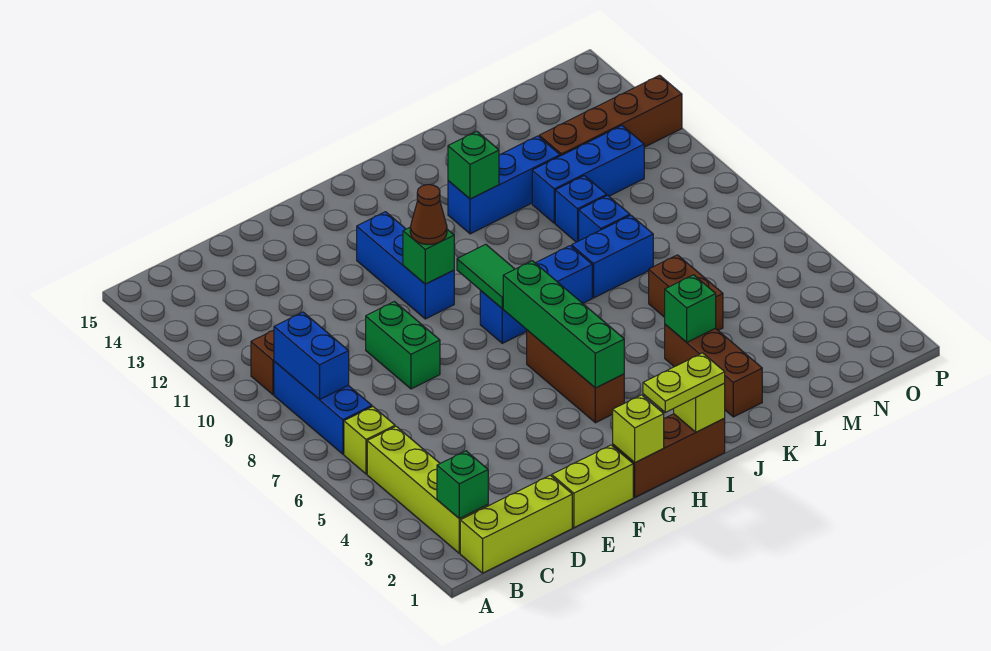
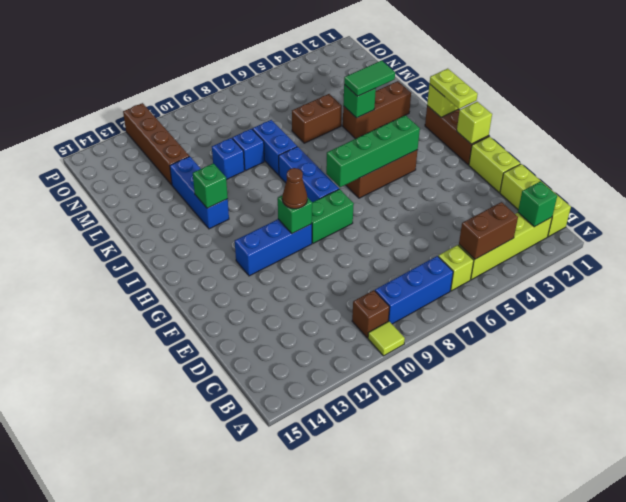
none -> lime 1x1 tile [368,321,405,356]
none -> brown 1x2 brick [459,202,518,259]
blue 1x2 brick [274,312,349,400] -> none
green 1x2 brick [366,302,440,389] -> green 1x2 brick moved to [312,189,354,243]
green 1x2 tile [457,244,515,309] -> green 1x2 tile moved to [344,61,395,96]
blue 1x3 brick [532,126,644,223] -> none

